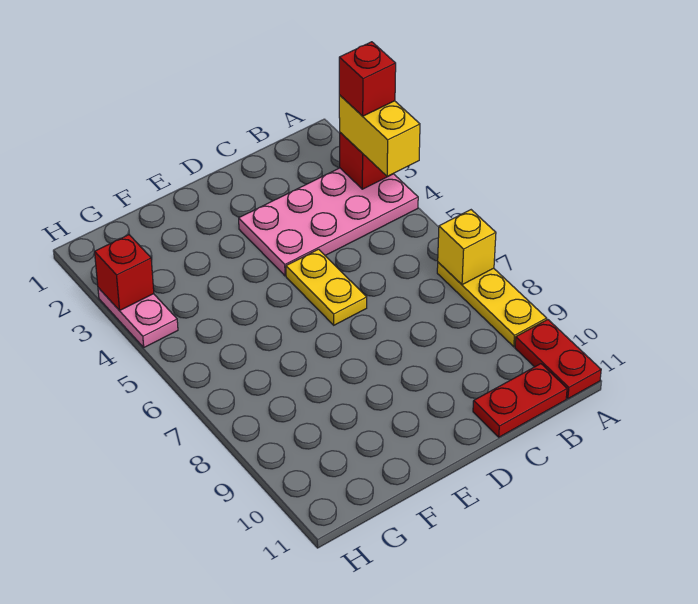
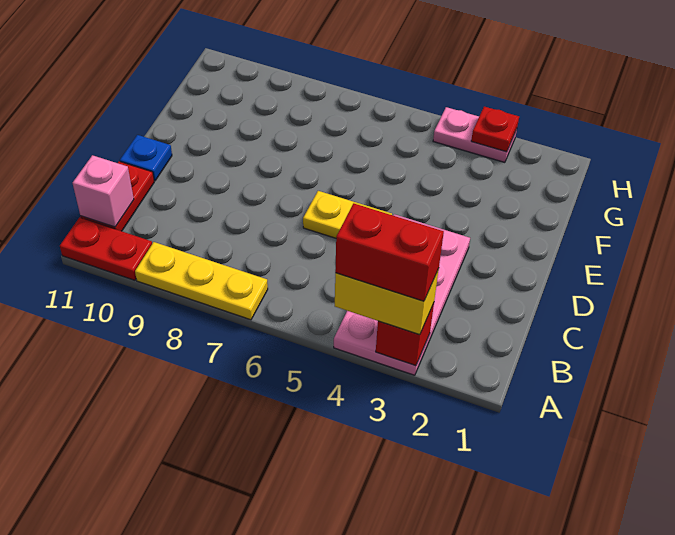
red 1x1 brick [339,42,396,116] -> red 1x2 brick [335,203,444,301]
yellow 1x1 brick [438,210,496,285] -> none
none -> pink 1x1 brick [73,155,134,227]
none -> blue 1x1 plate [120,135,172,181]
red 1x1 brick [95,235,154,311] -> red 1x1 plate [471,107,519,152]

